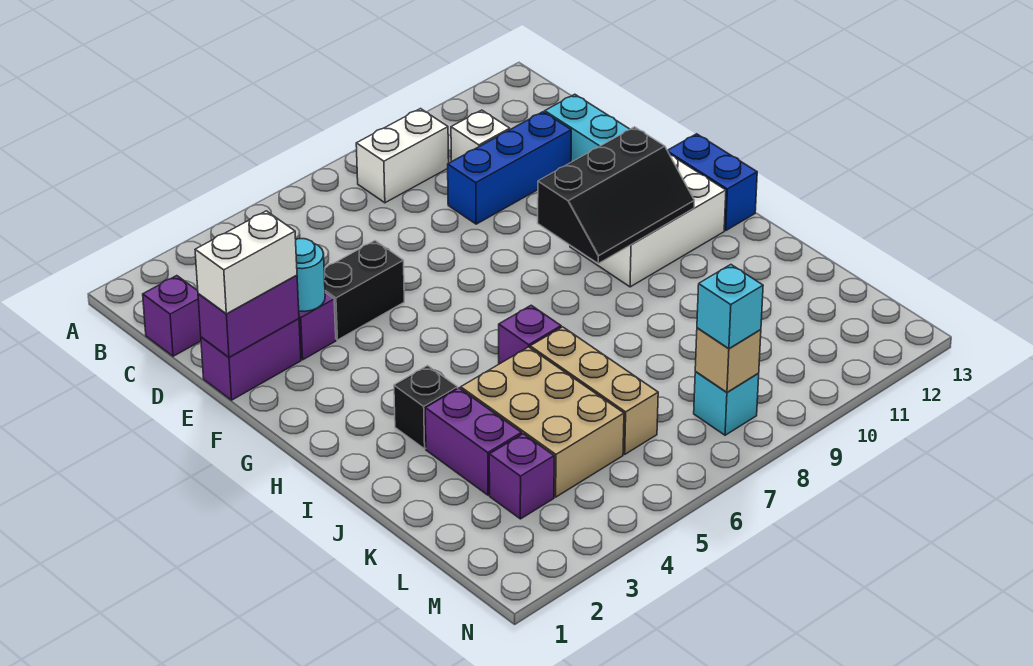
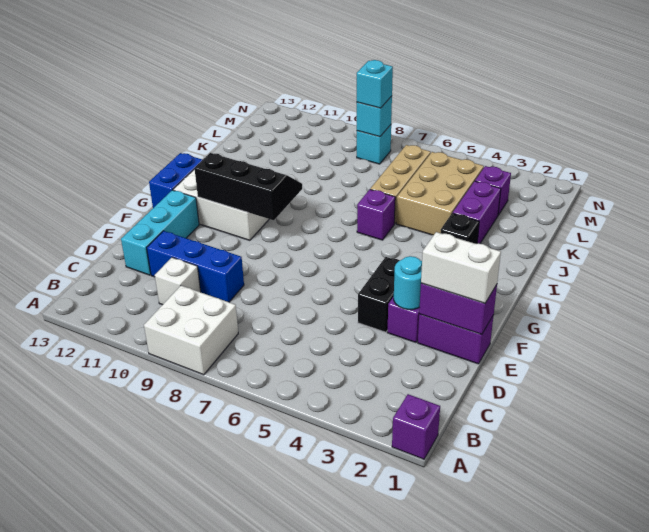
white 1x2 brick [356,109,449,203] -> white 2x2 brick [144,286,238,375]
purple 1x1 brick [143,276,201,356] -> purple 1x1 brick moved to [392,394,440,459]
black 1x2 brick [324,241,404,340] -> black 1x2 brick turned to [358,257,400,332]
tan 1x1 brick [695,328,761,392] -> cyan 1x1 brick [357,96,392,137]

